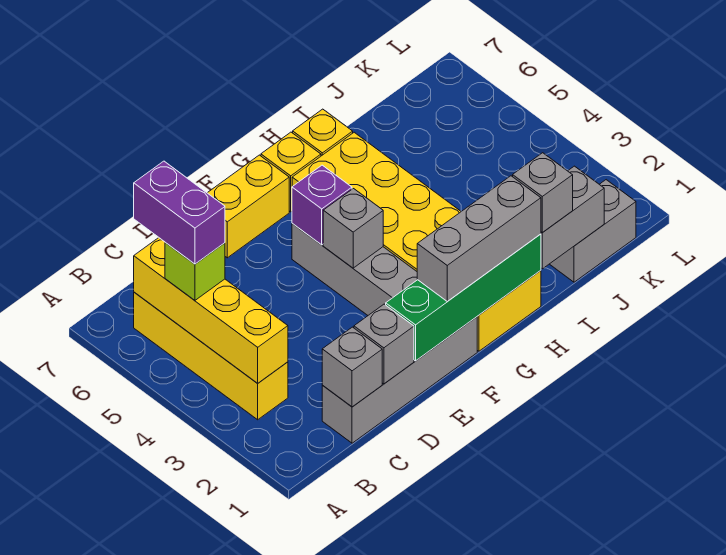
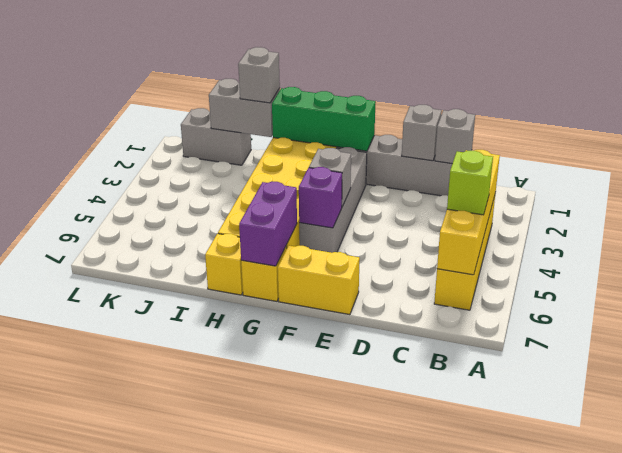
purple 1x2 brick [134,161,225,264] -> purple 1x2 brick moved to [239,182,297,266]
green 1x4 brick [386,234,541,361] -> green 1x3 brick [272,87,376,151]
grey 1x3 brick [417,176,541,301] -> none

